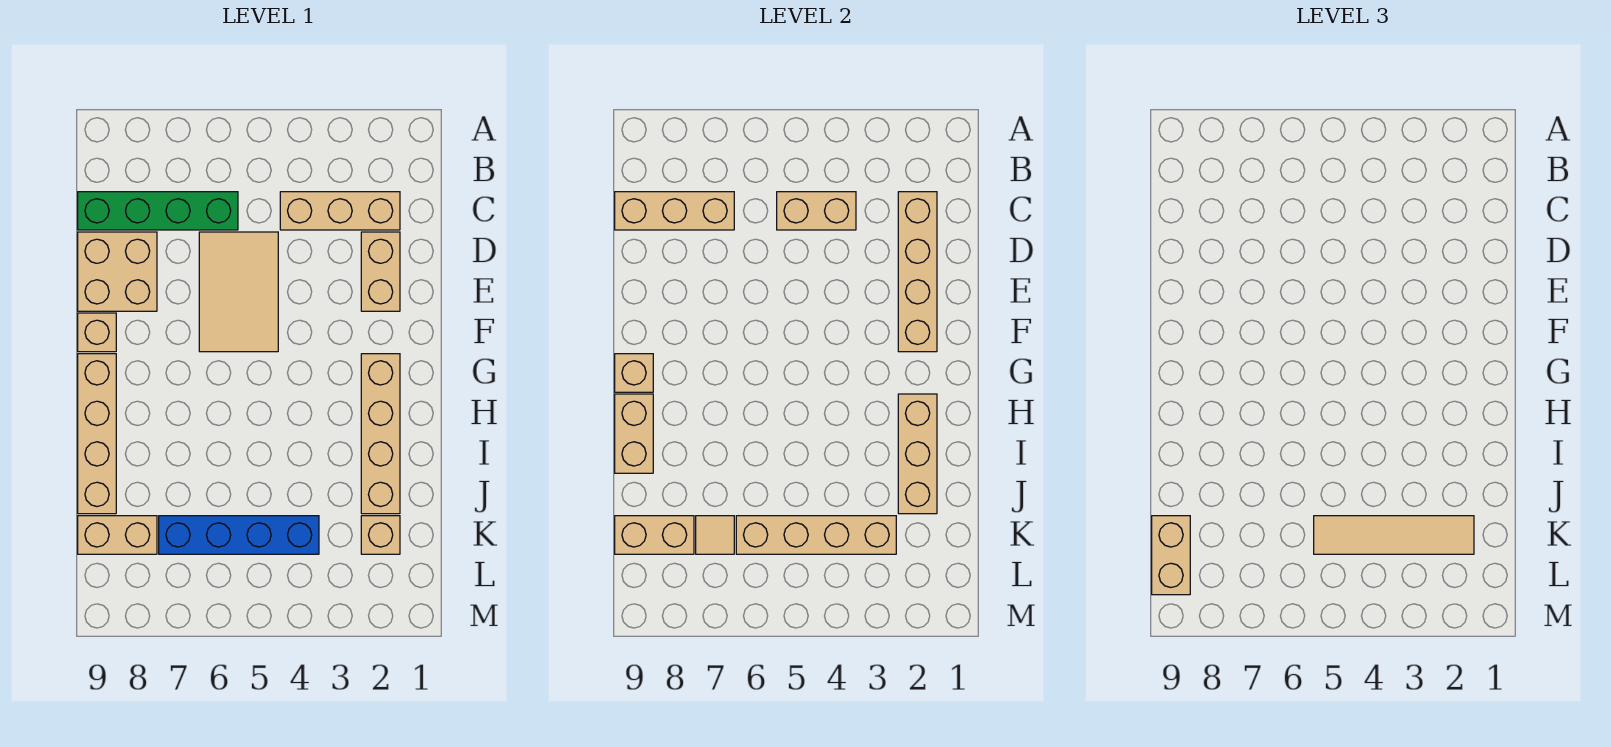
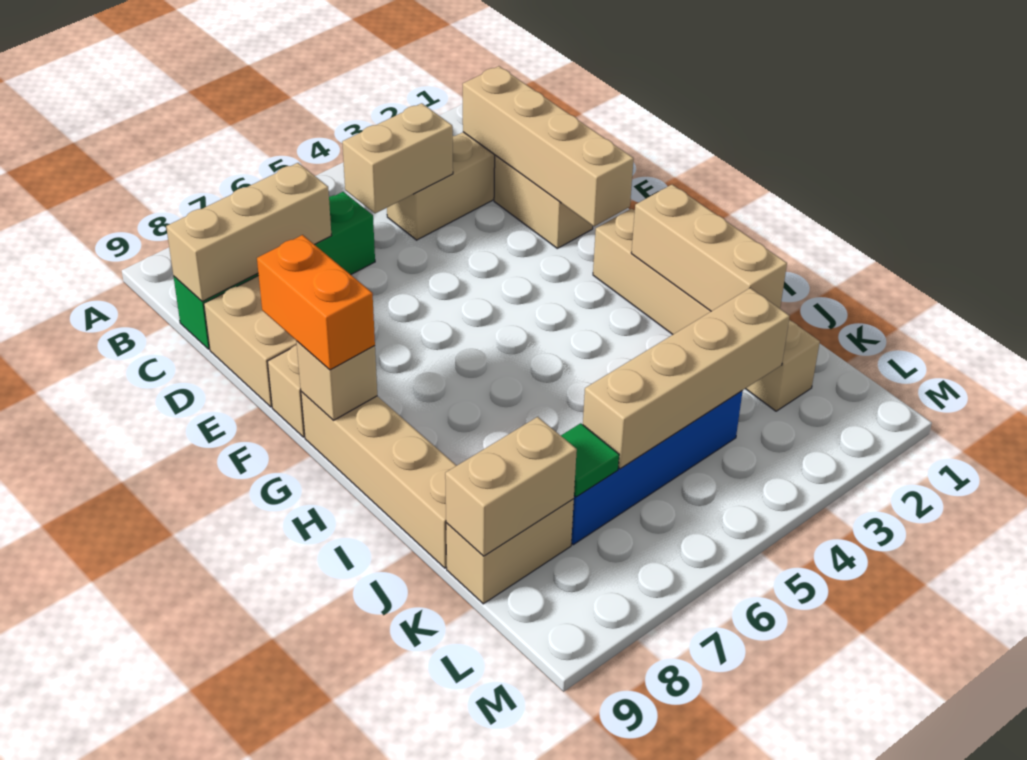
tan 2x3 tile [199,232,278,352] -> none
none -> orange 1x2 brick [257,235,375,370]
tan 1x2 brick [615,394,653,473] -> none
tan 1x4 tile [1314,516,1474,554] -> none
tan 1x1 tile [696,516,734,554] -> green 1x1 tile [561,423,619,497]
tan 1x2 brick [1152,516,1190,595] -> none

